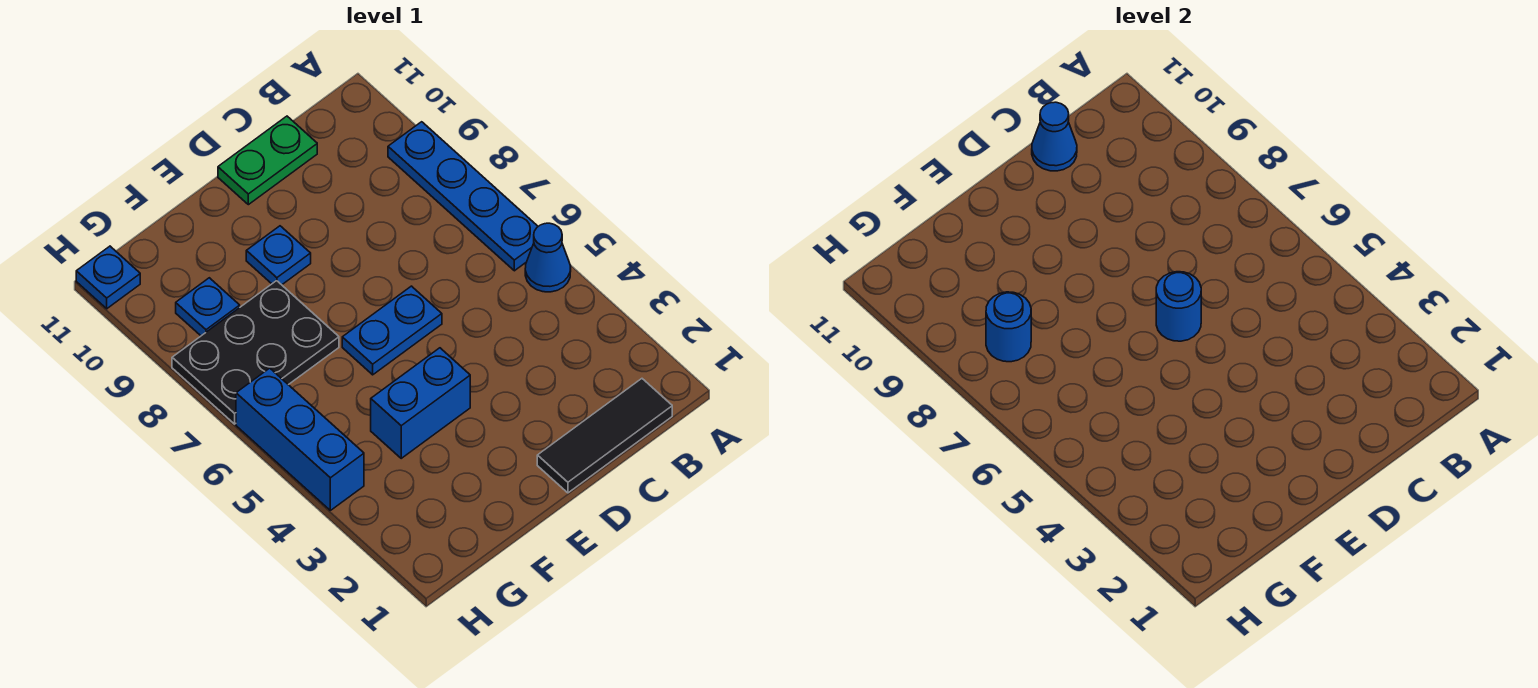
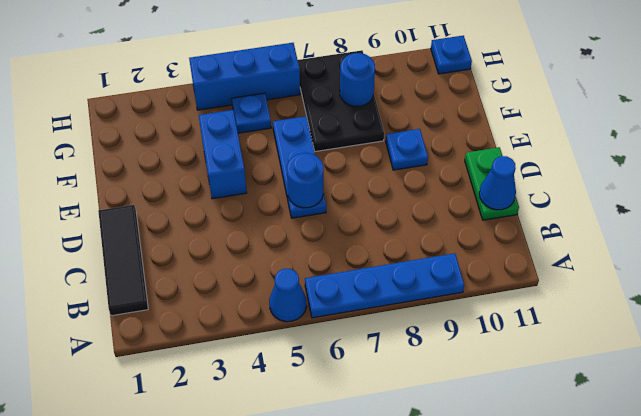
blue 1x2 plate [342,286,442,375] -> blue 1x3 plate [273,116,326,218]
blue 1x1 plate [176,278,240,336] -> blue 1x1 plate moved to [232,93,271,133]

